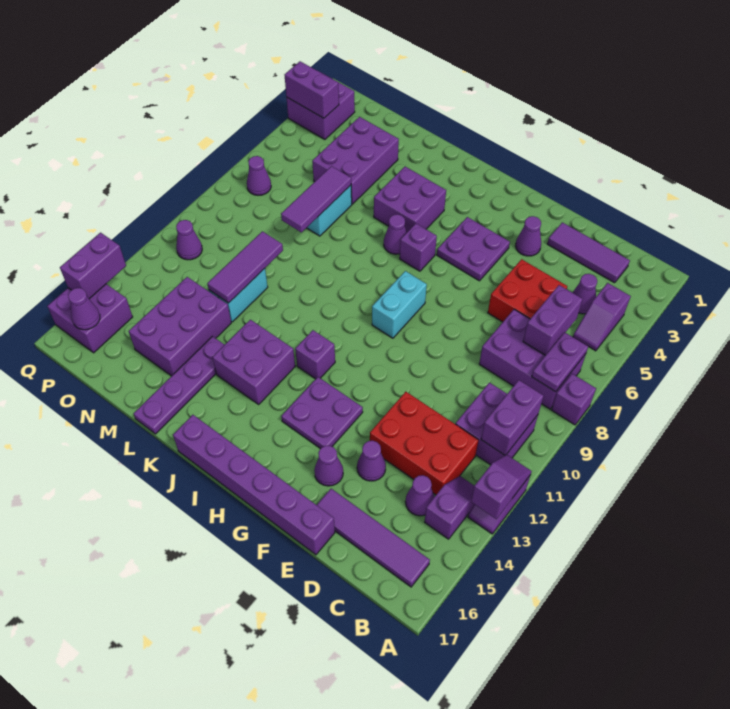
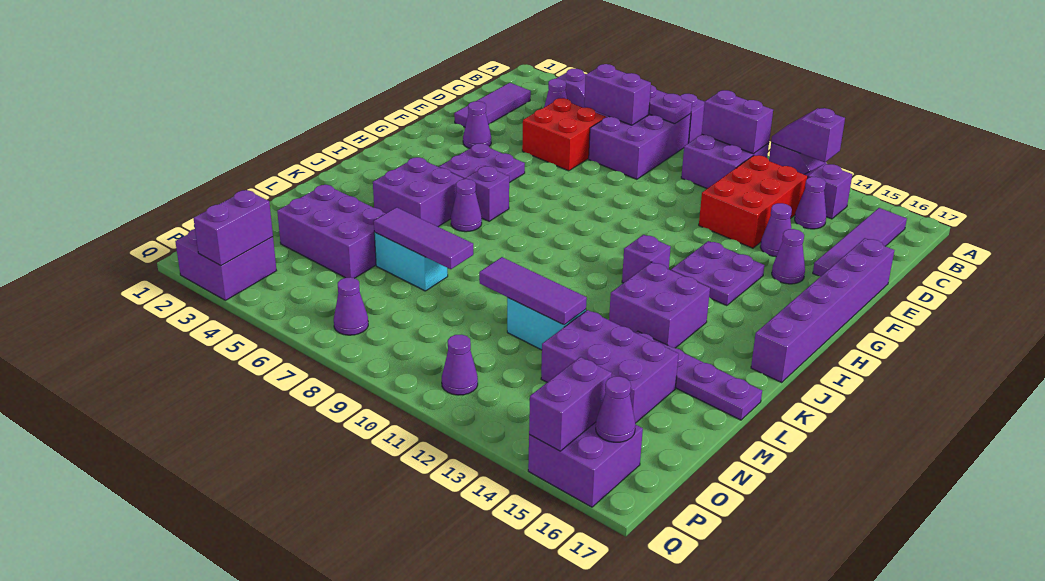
cyan 1x2 brick [372,271,427,338] -> none
purple 1x2 brick [60,233,126,299] -> purple 1x2 brick turned to [529,357,612,451]

